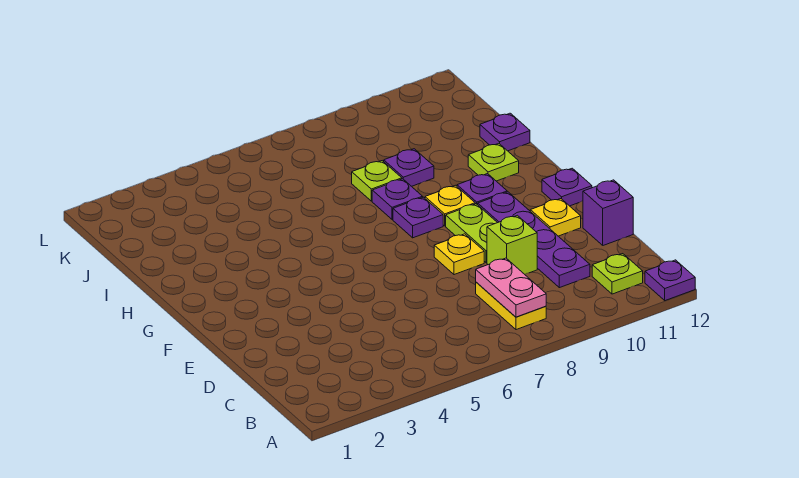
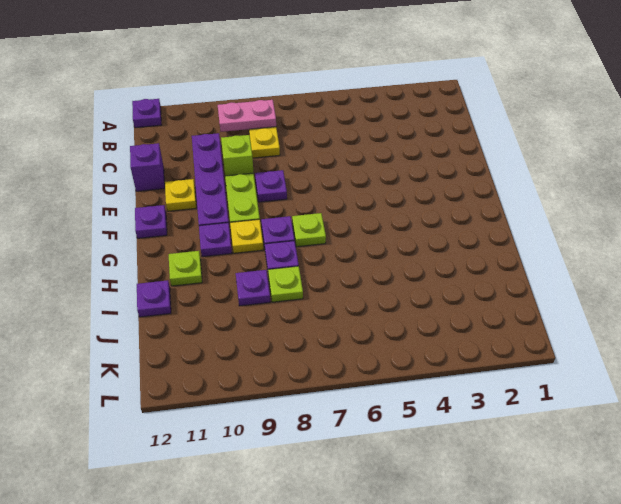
pink 1x2 plate [476,258,546,317] -> pink 1x2 plate turned to [218,100,276,132]
lime 1x1 plate [592,254,643,294] -> lime 1x1 plate moved to [292,213,326,247]
yellow 1x1 plate [434,234,484,275] -> purple 1x1 plate [255,170,287,202]

